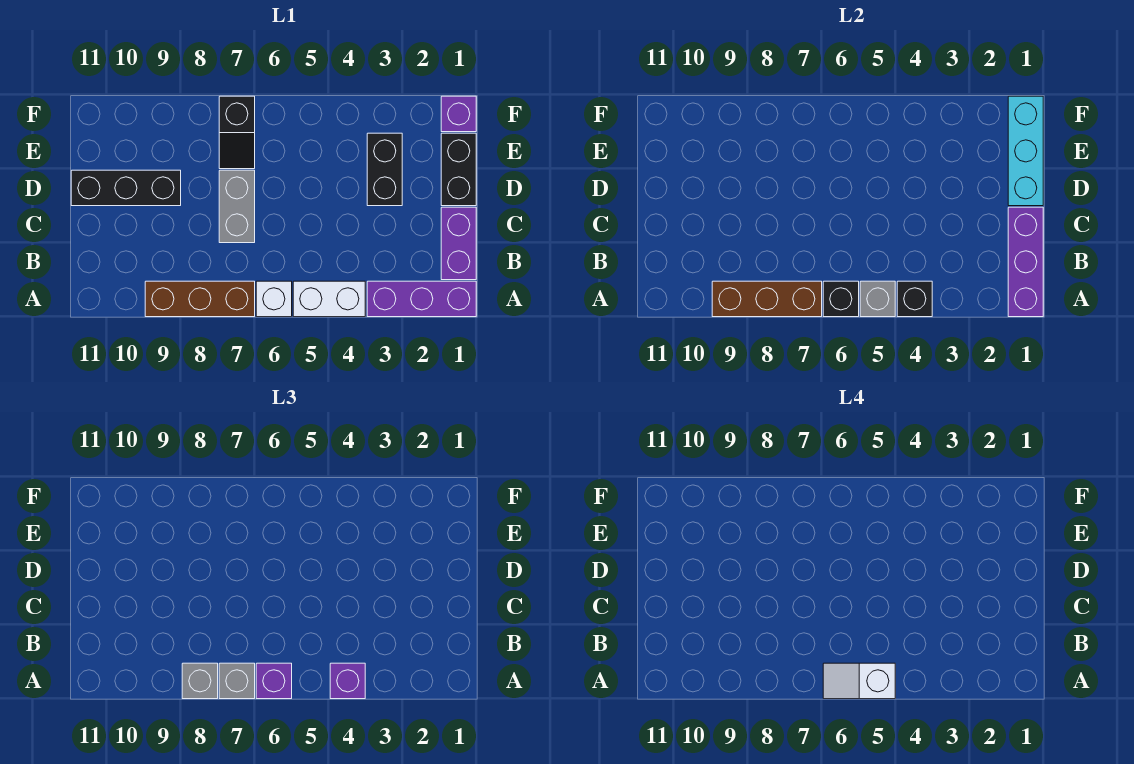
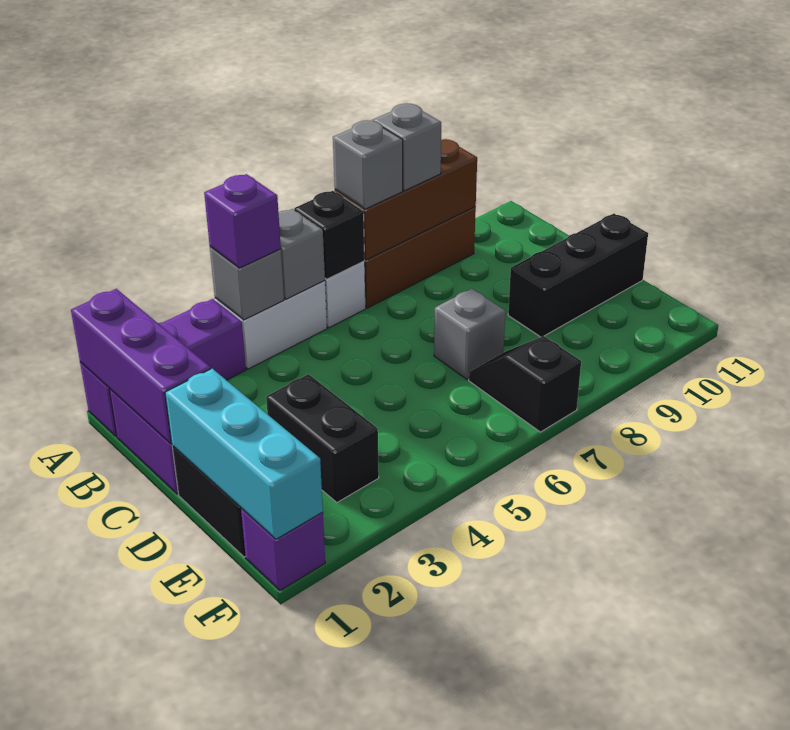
black 1x1 brick [897,281,932,317] -> grey 1x1 brick [210,247,284,320]
white 1x2 slope [823,663,895,699] -> none
purple 1x1 brick [256,663,292,699] -> none
grey 1x2 brick [219,170,255,243] -> grey 1x1 brick [434,288,505,379]

